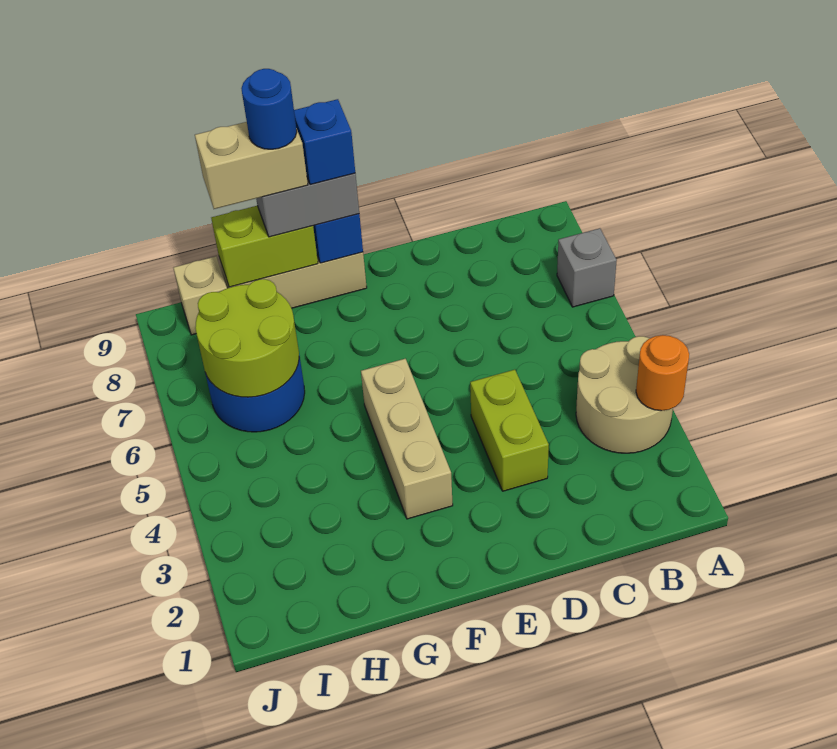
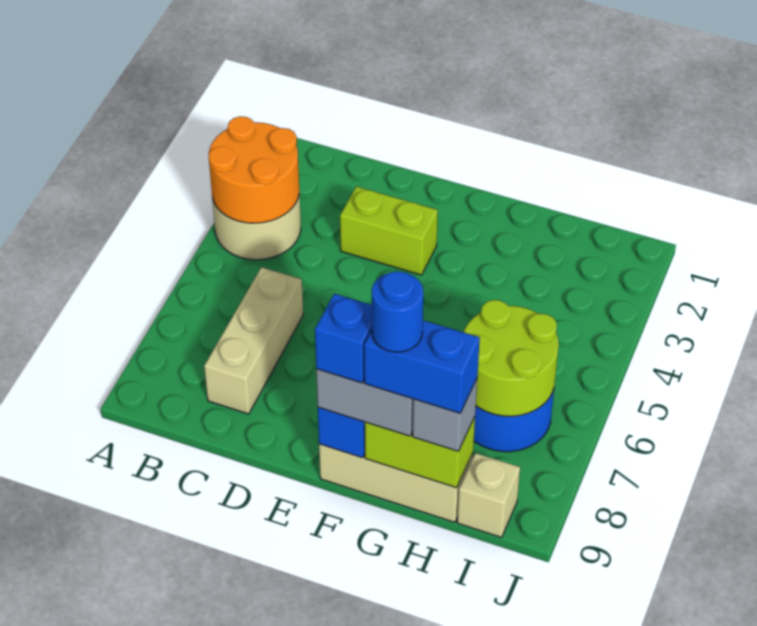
orange 1x1 round brick [636,335,689,411] -> orange 2x2 round brick [209,116,299,223]
grey 1x1 brick [557,228,617,307] -> grey 1x1 brick moved to [413,379,477,451]
lime 1x2 brick [470,370,549,491] -> lime 1x2 brick turned to [340,186,438,275]
tan 1x3 brick [361,359,453,519] -> tan 1x3 brick moved to [204,267,303,414]
tan 1x2 brick [195,122,308,209] -> blue 1x2 brick [364,320,480,413]

